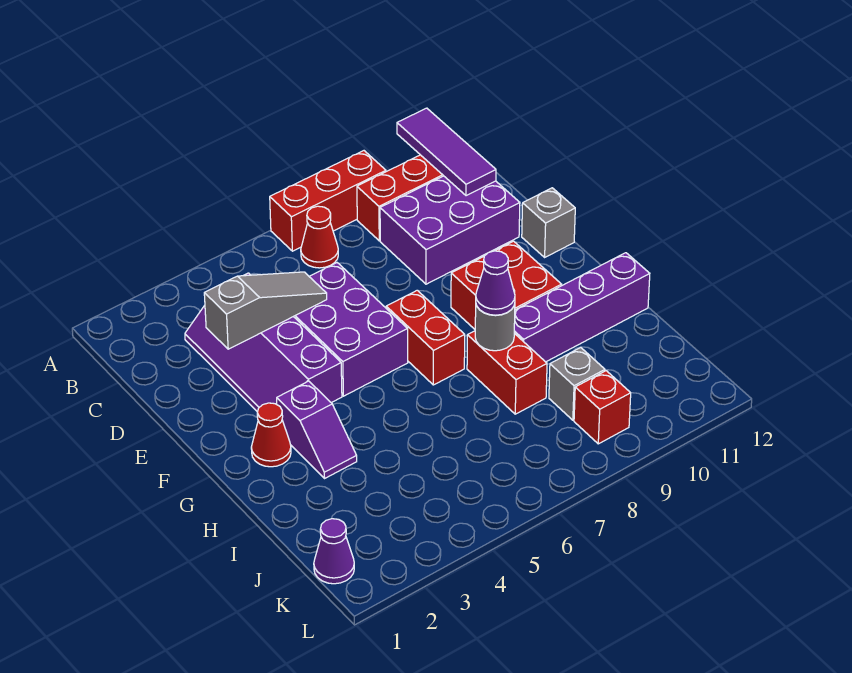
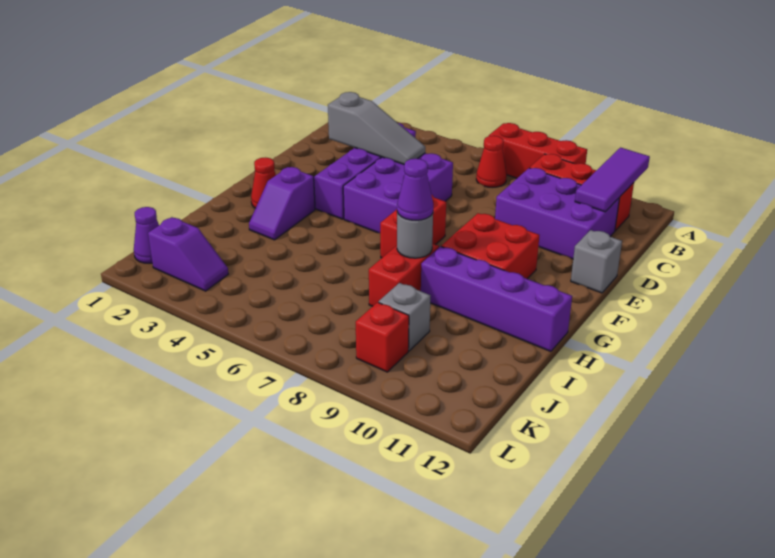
none -> purple 1x2 slope [148,217,228,291]

